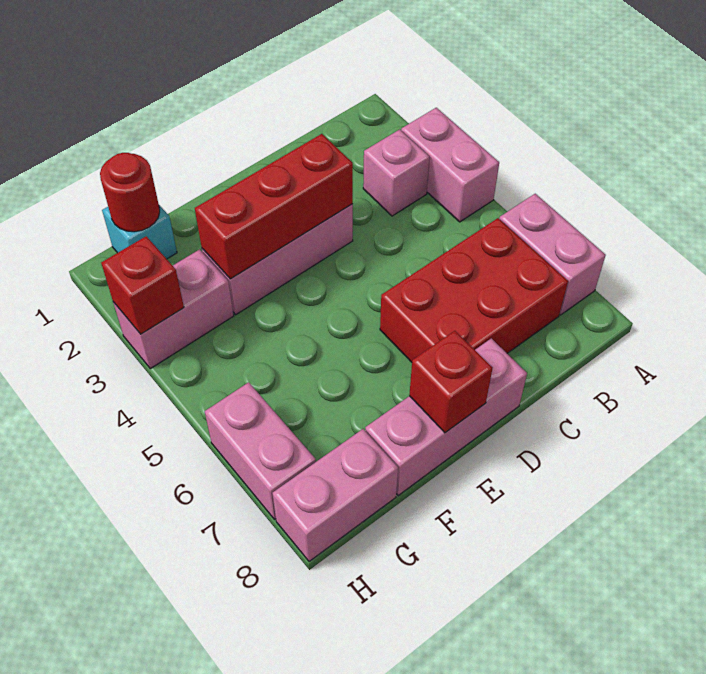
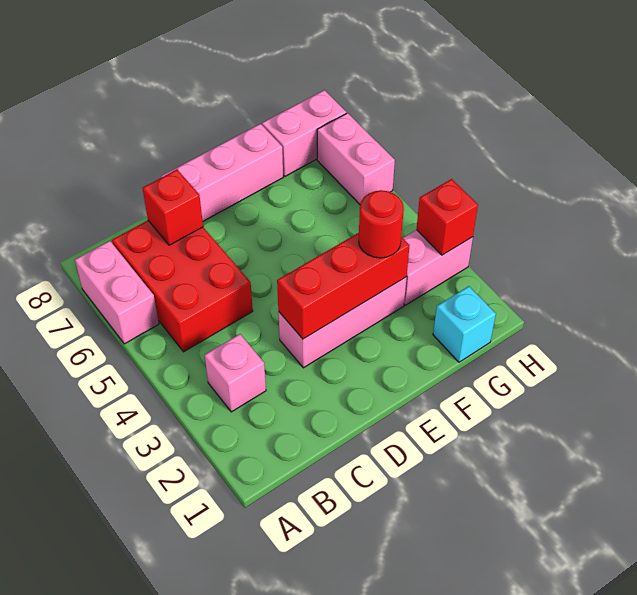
pink 1x2 brick [401,108,499,222] -> none
red 2x3 brick [380,218,568,362] -> red 2x3 brick turned to [112,221,253,352]
red 1x1 brick [409,331,493,433] -> red 1x1 brick moved to [143,170,203,245]
red 1x1 round brick [100,153,160,232] -> red 1x1 round brick moved to [359,190,404,258]

